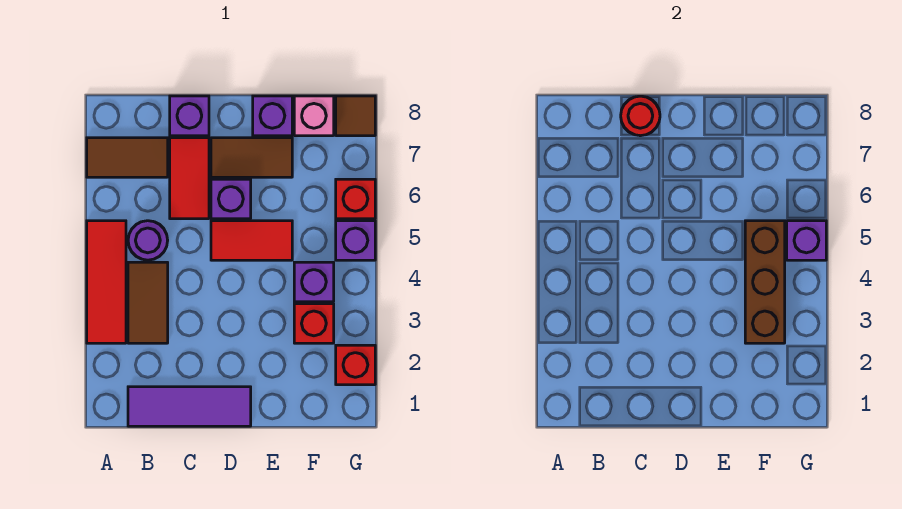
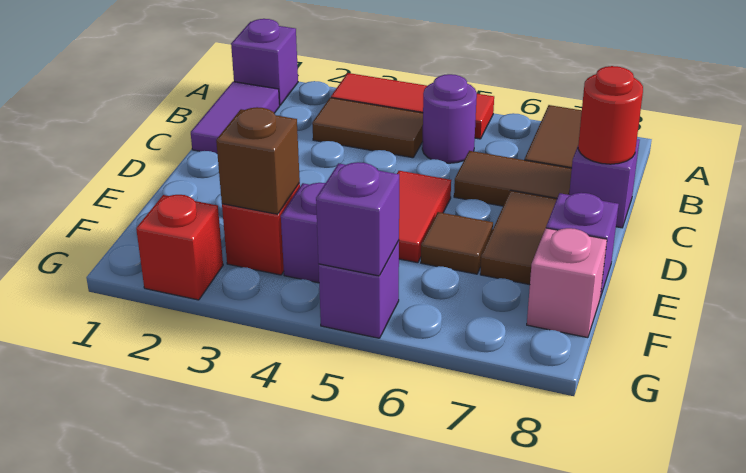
purple 1x3 tile [128,387,251,426] -> purple 1x2 tile [191,82,280,154]
red 1x2 tile [170,138,209,219] -> brown 1x2 tile [454,151,572,206]
purple 1x1 brick [211,179,251,219] -> purple 1x1 brick moved to [231,19,298,105]
brown 1x3 brick [745,221,785,343] -> brown 1x1 brick [216,107,300,214]
red 1x1 brick [336,179,375,219] -> none
brown 1x1 tile [336,96,375,136] -> brown 1x1 tile moved to [421,212,493,274]

